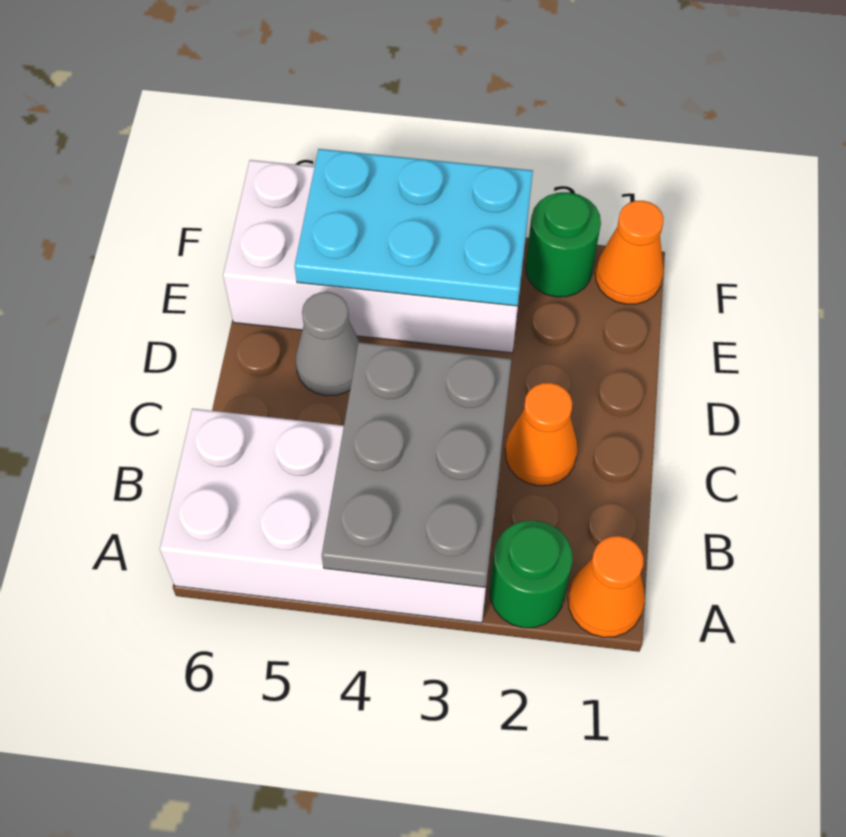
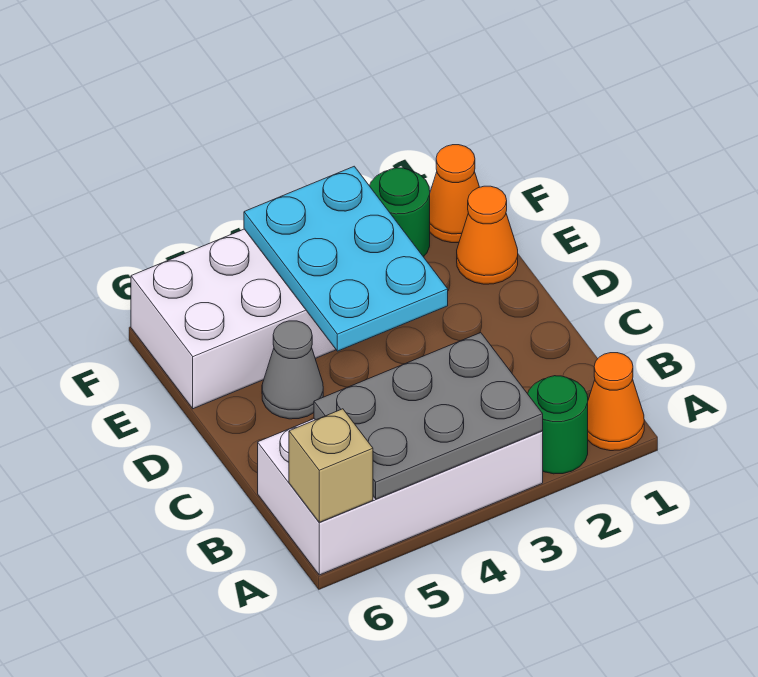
grey 2x3 plate [322,342,511,587] -> grey 2x3 plate turned to [314,333,543,499]
none -> tan 1x1 brick [289,409,373,522]
orange 1x1 cone [505,383,577,486] -> orange 1x1 cone moved to [457,186,518,284]
cyan 2x3 plate [295,149,533,306] -> cyan 2x3 plate turned to [244,166,448,351]

